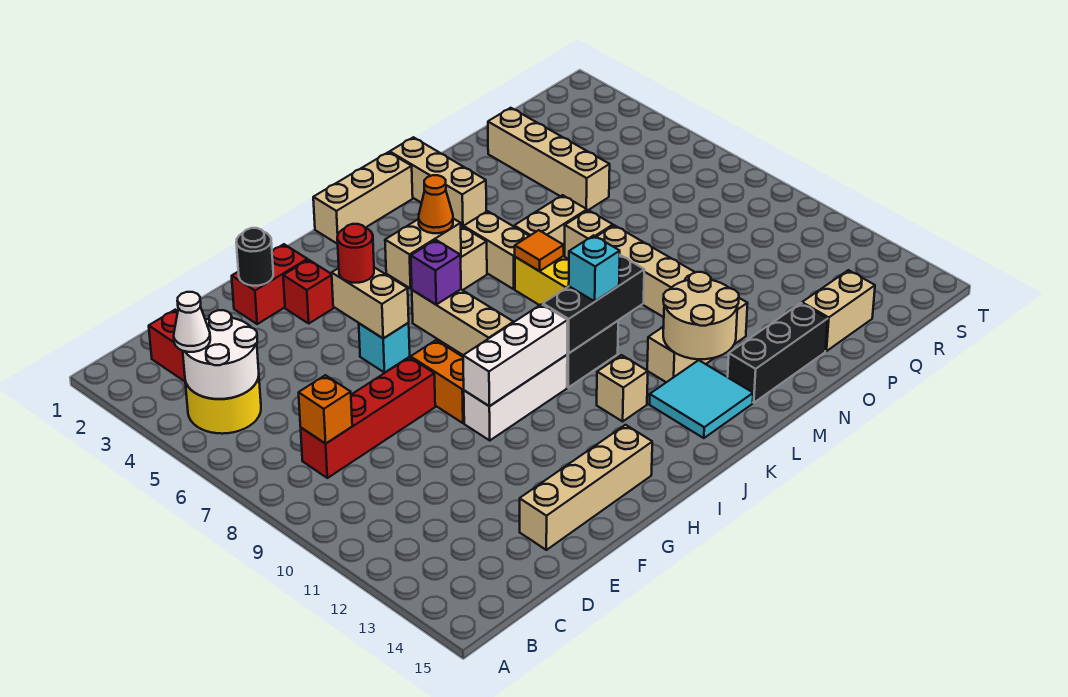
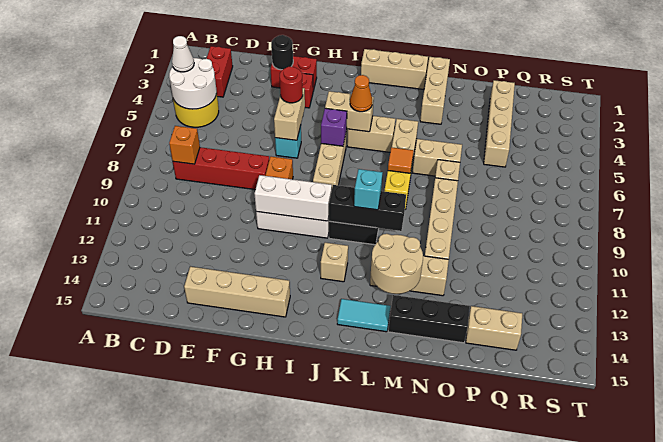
cyan 2x2 tile [649,360,753,438] -> cyan 1x2 tile [337,299,391,332]

